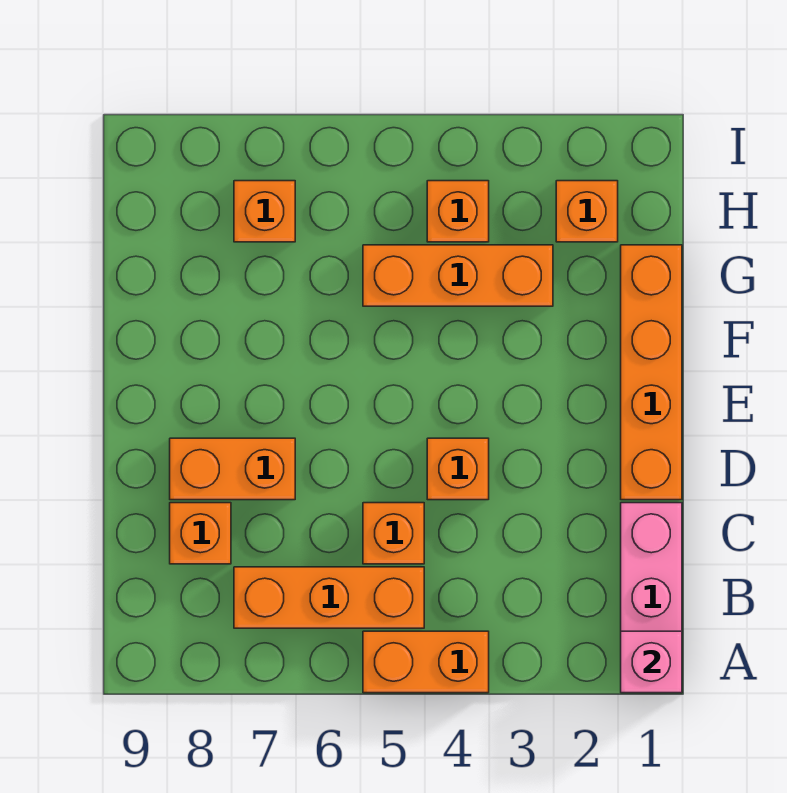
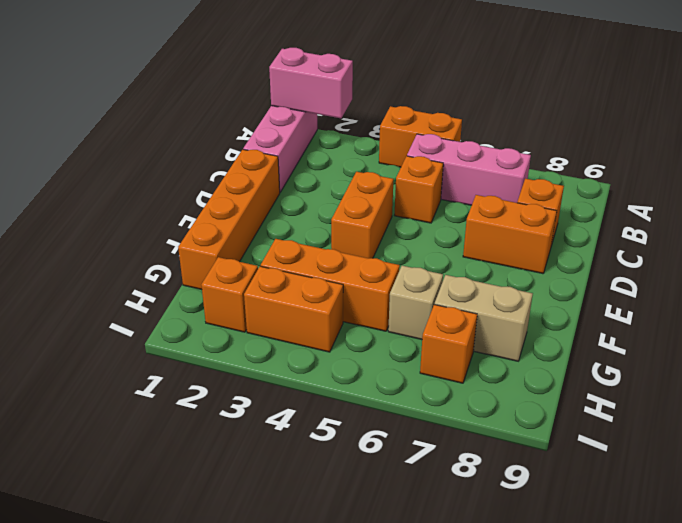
pink 1x1 brick [621,631,682,693] -> pink 1x2 brick [269,48,353,118]
orange 1x3 brick [234,567,424,628] -> pink 1x3 brick [407,134,531,205]
orange 1x1 brick [427,438,489,500] -> orange 1x2 brick [331,172,394,258]
none -> tan 1x1 brick [388,266,443,340]
none -> tan 1x2 brick [434,275,533,361]
orange 1x1 brick [427,181,489,242] -> orange 1x2 brick [244,266,343,352]

